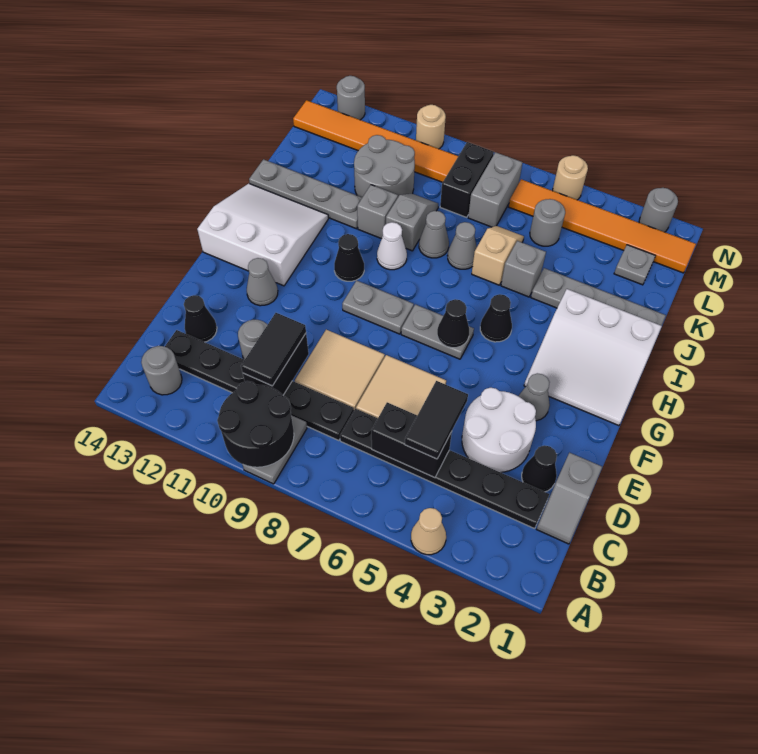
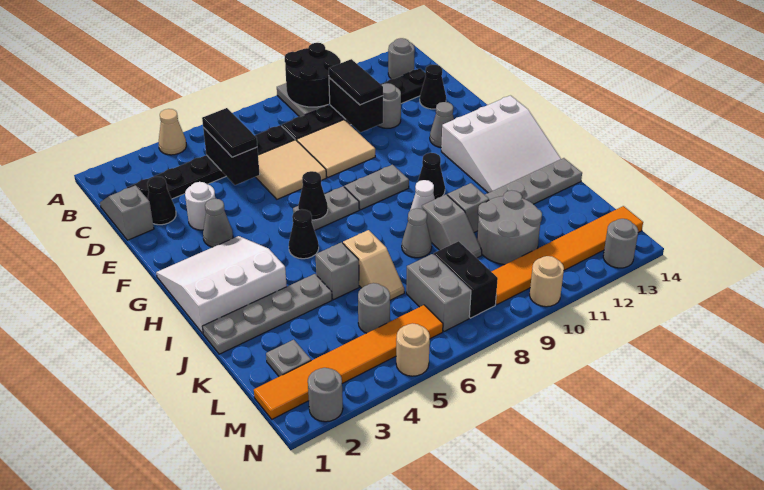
black 1x2 brick [371,402,452,478] -> black 1x2 brick turned to [203,127,260,185]
white 2x2 round brick [462,388,536,472] -> white 1x1 round brick [185,182,215,230]
grey 1x1 cone [447,222,477,269] -> none

